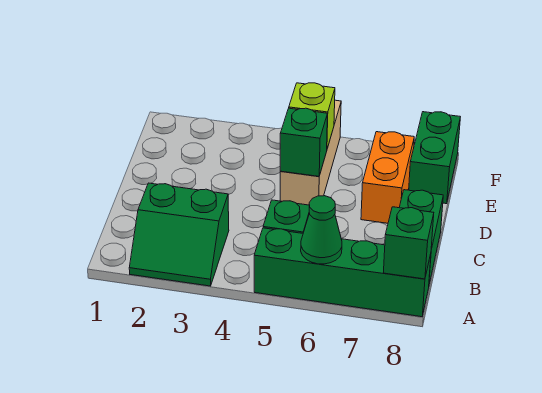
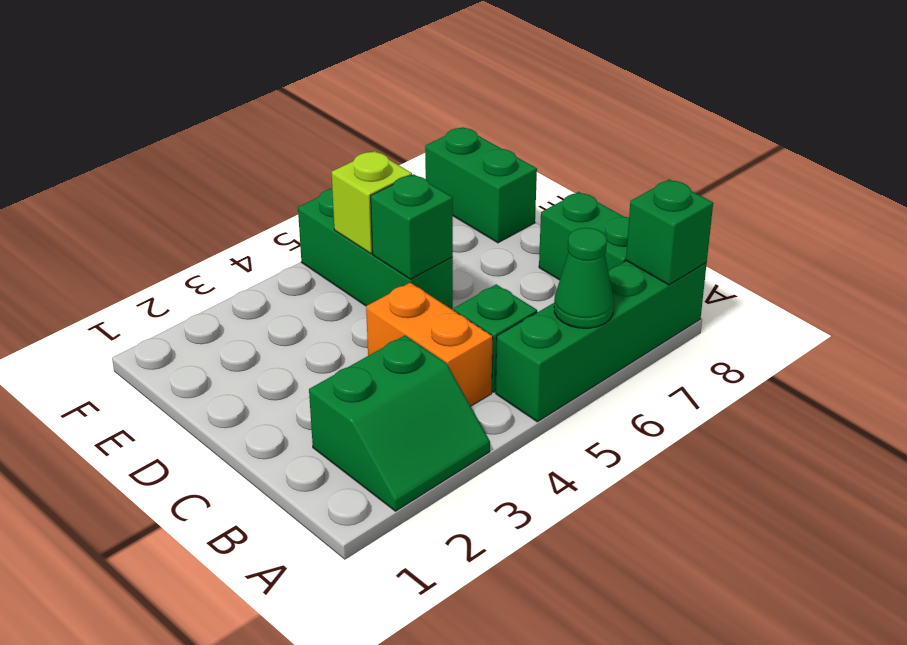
tan 1x3 brick [280,100,341,205] -> green 1x3 brick [298,189,453,310]
orange 1x2 brick [361,132,414,223] -> orange 1x2 brick moved to [366,283,493,406]

